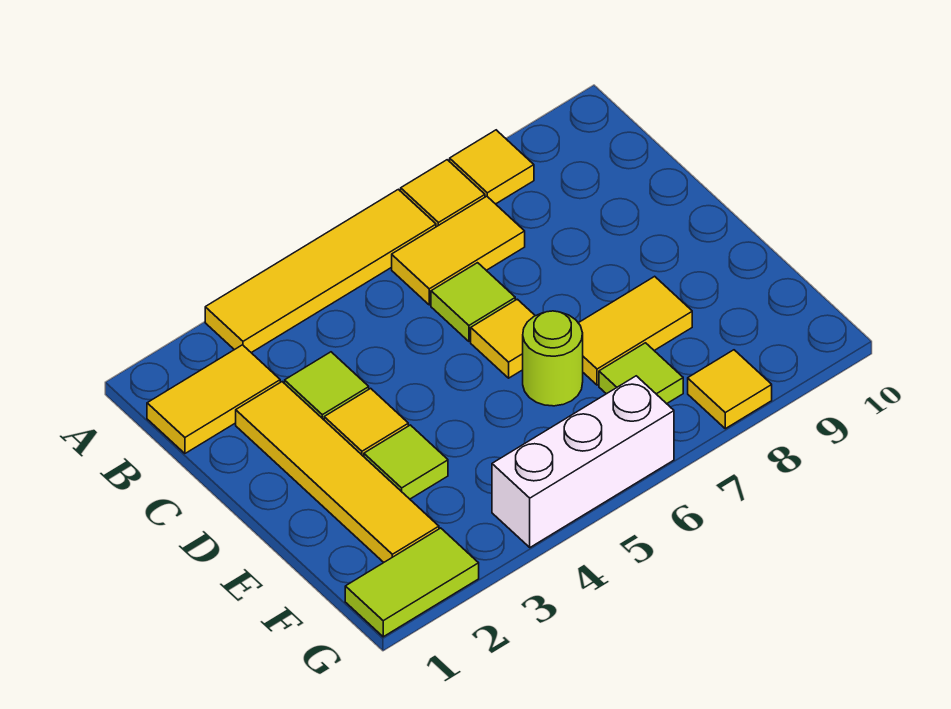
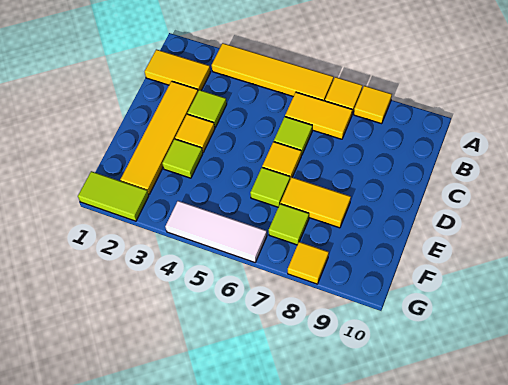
lime 1x1 round brick [523,311,583,406] -> lime 1x1 tile [250,168,290,207]
white 1x3 brick [492,376,674,547] -> white 1x3 tile [165,201,267,262]

